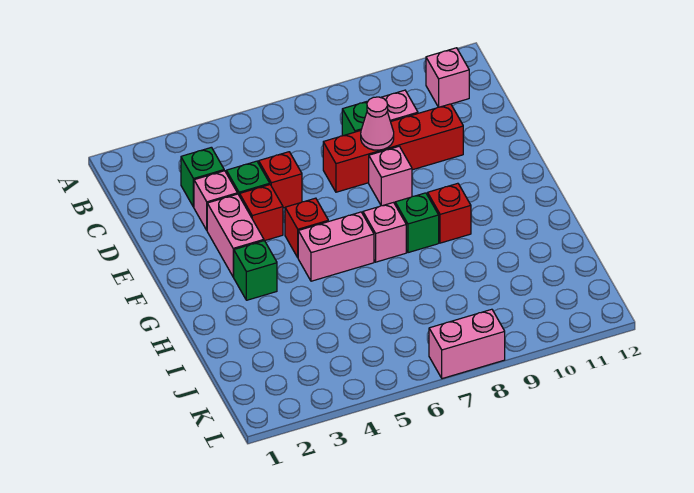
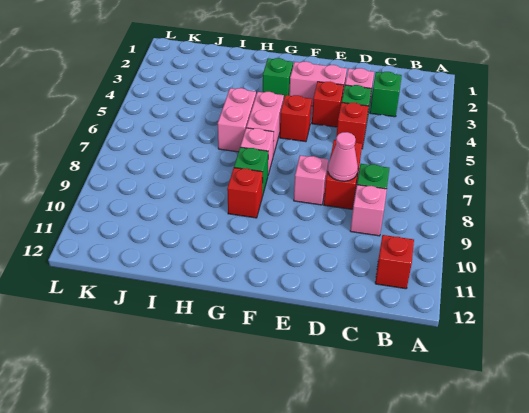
pink 1x1 brick [426,48,469,107] -> red 1x1 brick [375,235,414,289]
red 1x4 brick [323,104,463,192] -> red 1x2 brick [324,140,362,209]
pink 1x2 brick [429,309,505,379] -> pink 1x2 brick moved to [218,88,256,152]

